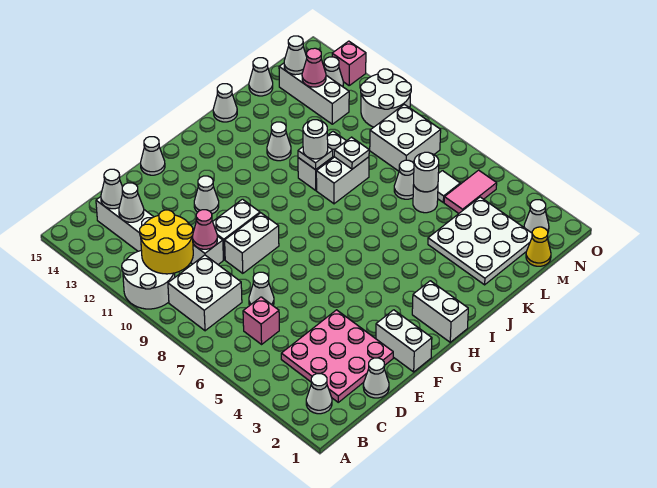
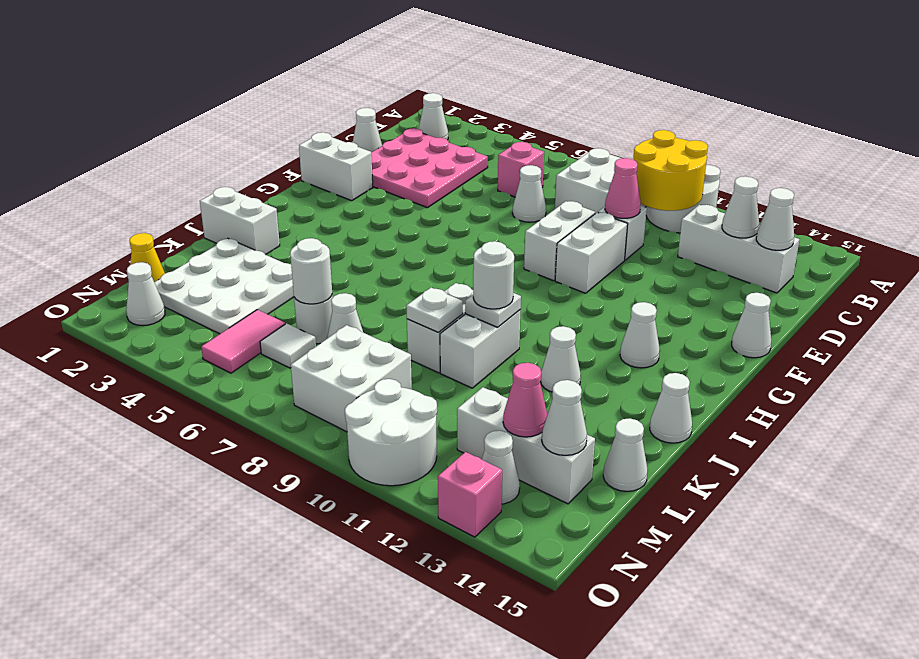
white 1x1 cone [194,176,219,214] -> white 1x1 cone moved to [620,302,660,368]
white 1x2 brick [412,281,468,342] -> white 1x2 brick moved to [200,187,280,255]

